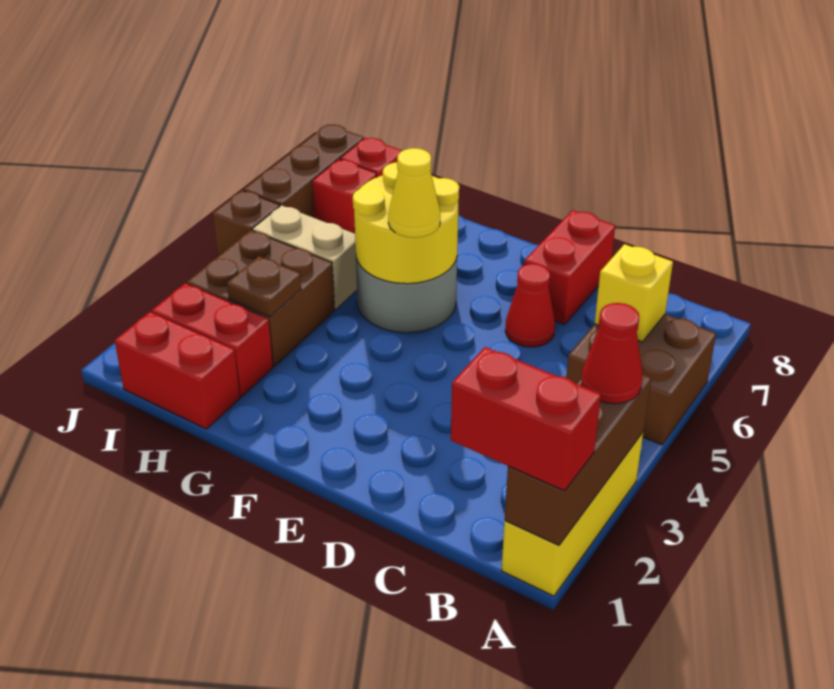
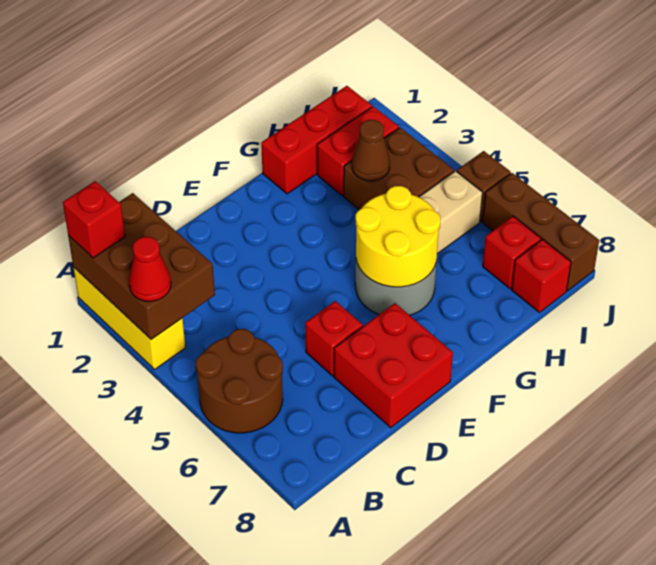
brown 1x3 brick [505,374,651,545] -> brown 2x3 brick [68,193,215,340]
red 1x2 brick [451,347,601,491] -> red 1x1 brick [63,181,125,258]
brown 2x2 brick [566,314,716,445] -> brown 2x2 round brick [196,329,283,433]
yellow 1x1 brick [595,244,673,342] -> none
red 1x1 cone [505,264,555,347] -> red 1x1 brick [305,301,363,376]
red 1x2 brick [524,210,615,325] -> red 2x2 brick [334,303,453,428]
yellow 1x1 cone [388,148,440,238] -> none
red 1x2 brick [115,312,240,429] -> red 1x3 brick [261,86,372,194]
brown 1x1 plate [227,256,301,317] -> brown 1x1 cone [352,120,390,181]

